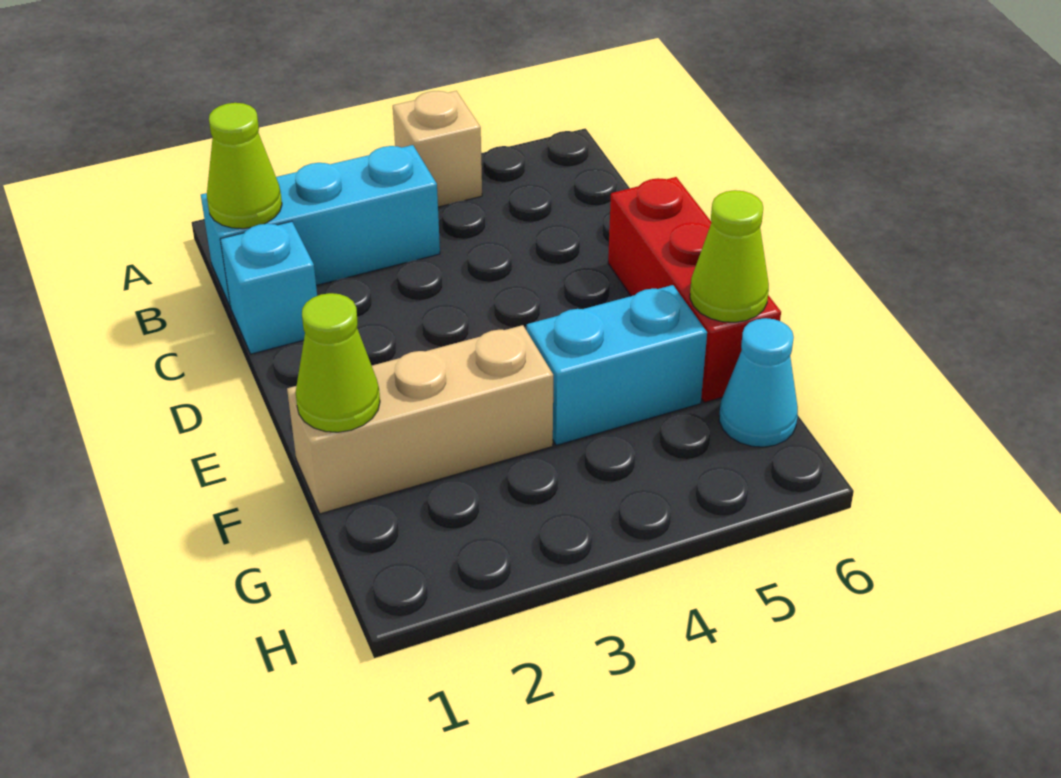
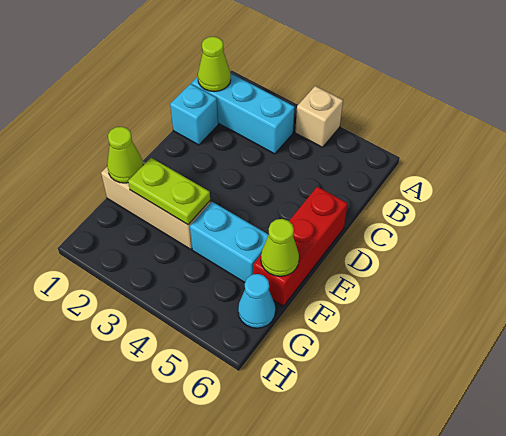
none -> lime 1x2 plate [128,158,210,225]

